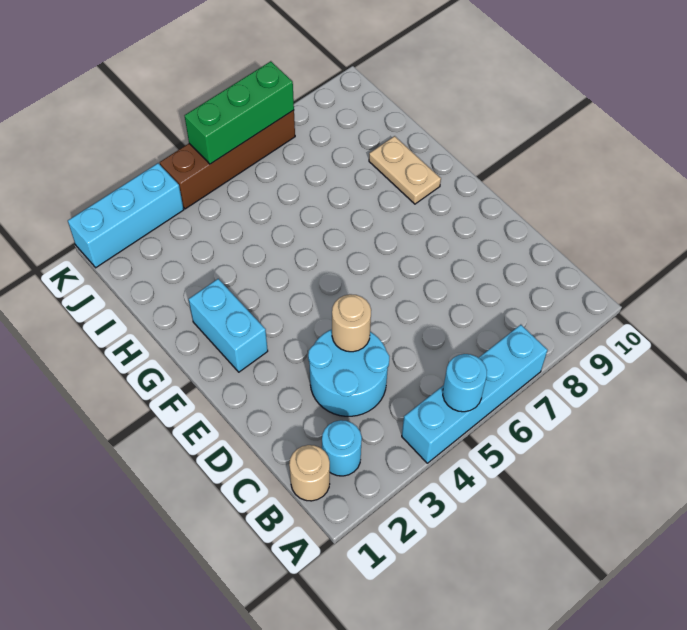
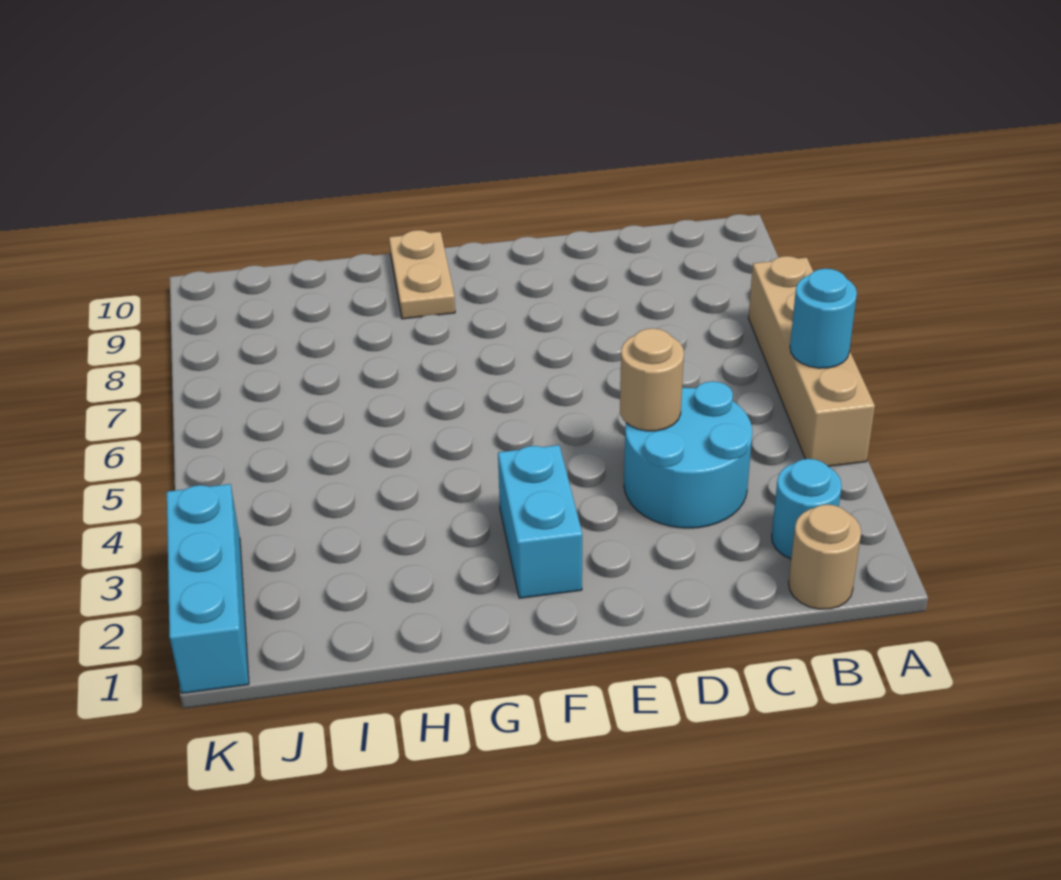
cyan 1x4 brick [402,325,548,463] -> tan 1x4 brick [748,256,875,466]
cyan 1x2 brick [189,279,268,372] -> cyan 1x2 brick turned to [498,445,582,598]
tan 1x2 plate [369,136,441,204] -> tan 1x2 plate turned to [389,230,455,319]
brown 1x4 brick [160,110,295,209] -> none
green 1x3 brick [185,61,294,164] -> none

